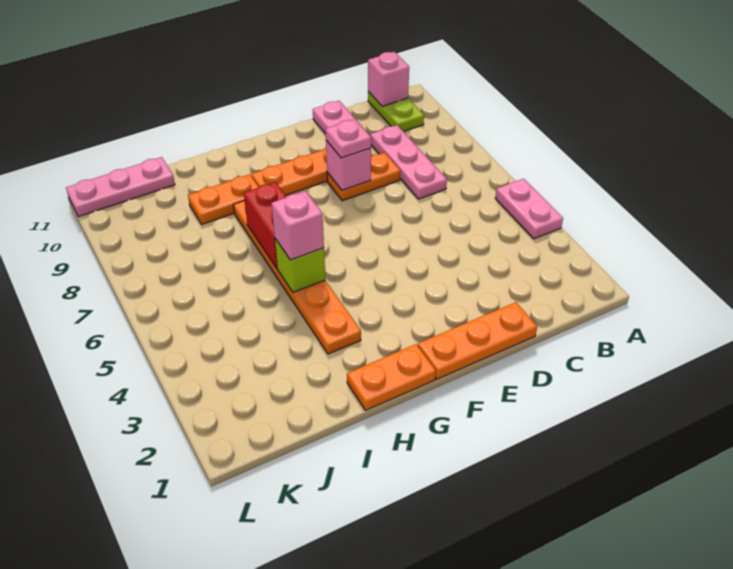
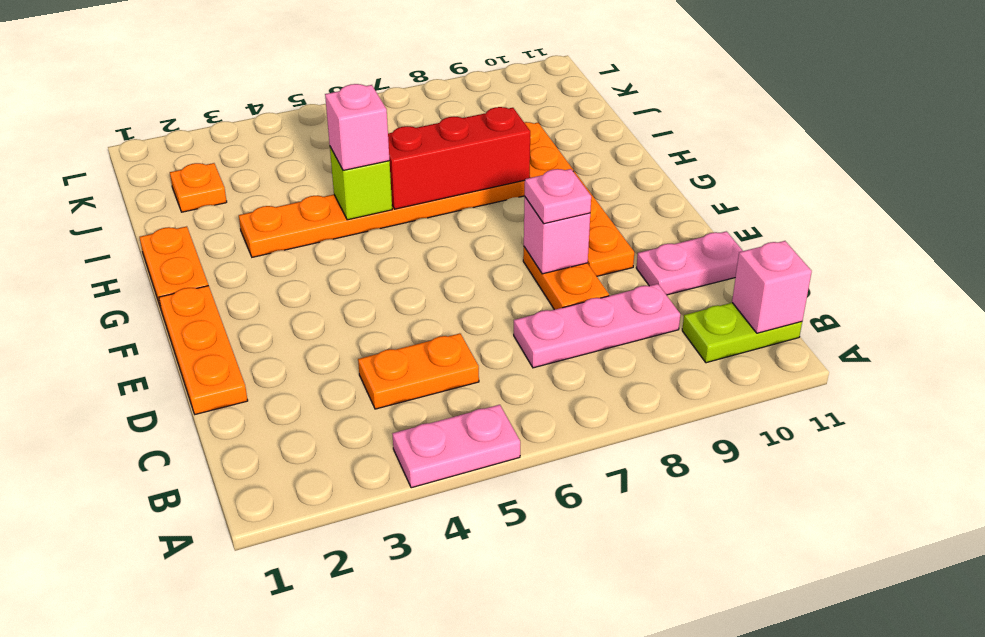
none -> orange 1x2 plate [358,333,479,409]
red 1x2 brick [244,182,286,268] -> red 1x3 brick [388,107,530,209]
none -> orange 1x1 plate [170,163,227,212]
pink 1x3 plate [66,157,175,217] -> none

